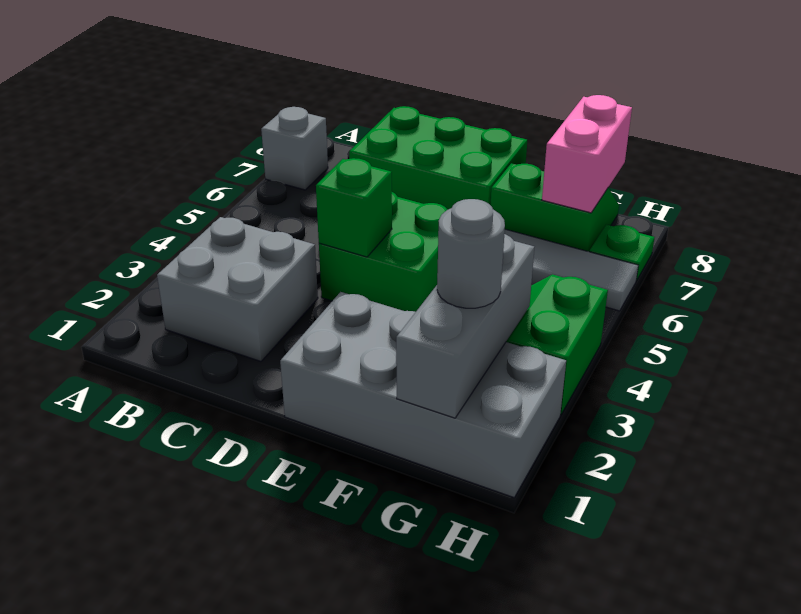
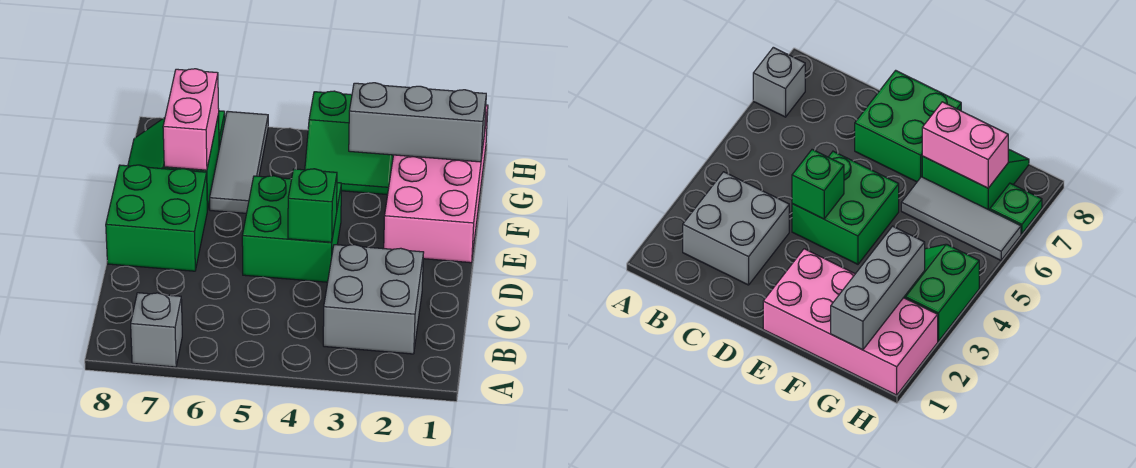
green 2x3 brick [349,106,527,210] -> green 2x2 brick [106,165,207,271]
grey 2x4 brick [280,292,566,497] -> pink 2x4 brick [384,105,488,263]
grey 1x1 round brick [437,199,505,308] -> none
pink 1x2 brick [542,95,632,213] -> pink 1x2 brick turned to [163,69,219,170]

